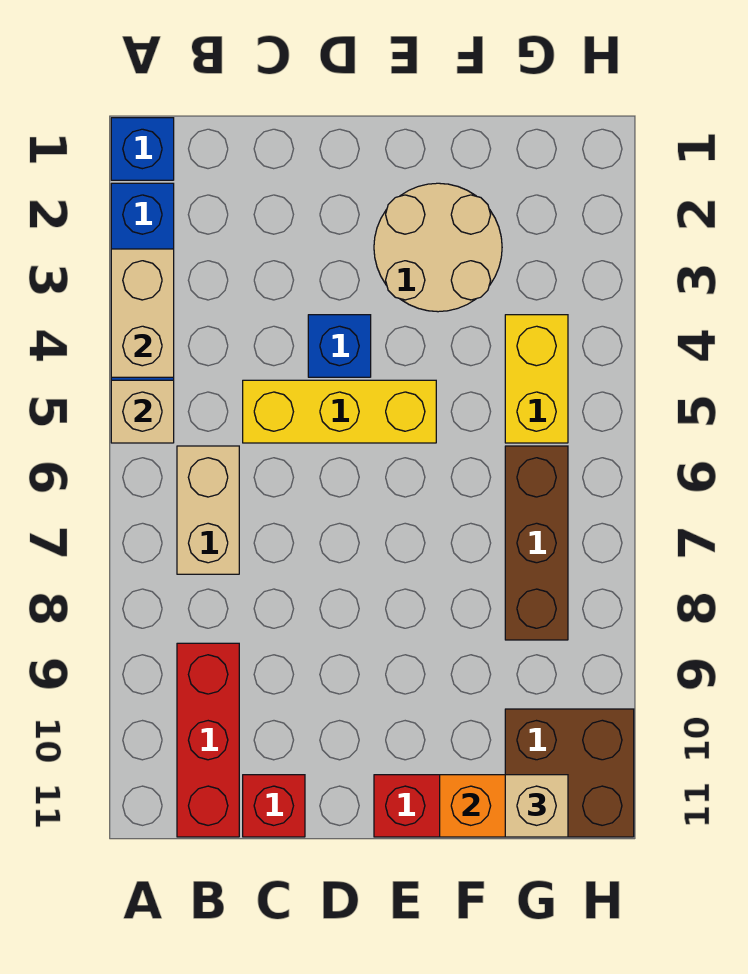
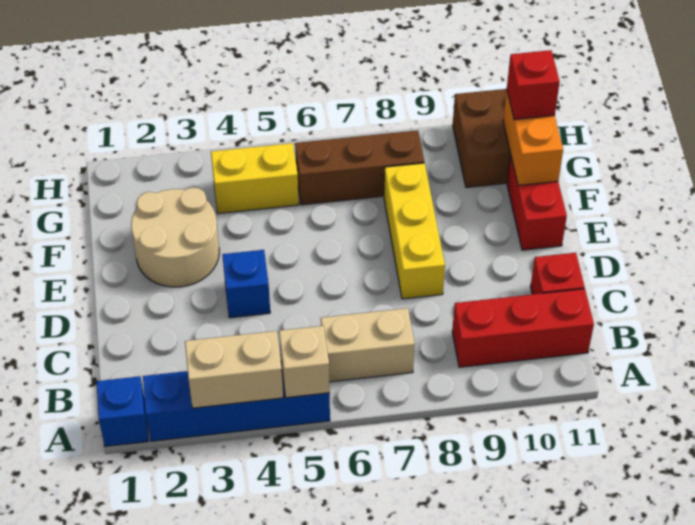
yellow 1x3 brick [243,380,436,443] -> yellow 1x3 brick moved to [384,163,445,299]
tan 1x1 brick [505,775,568,837] -> red 1x1 brick [507,50,560,120]

